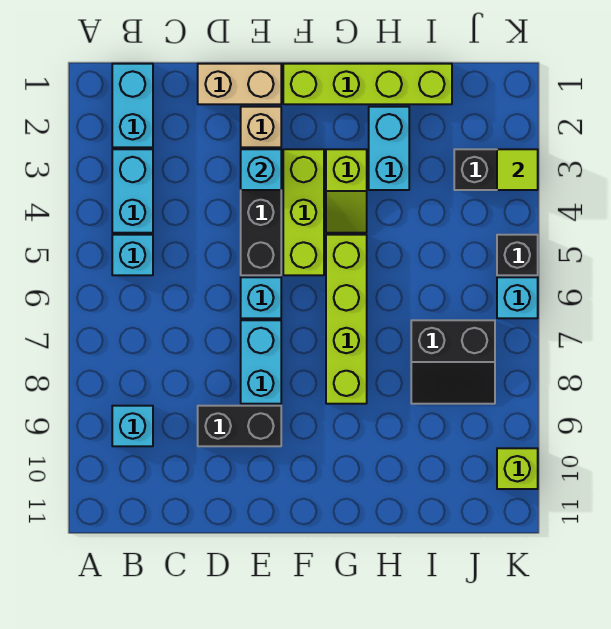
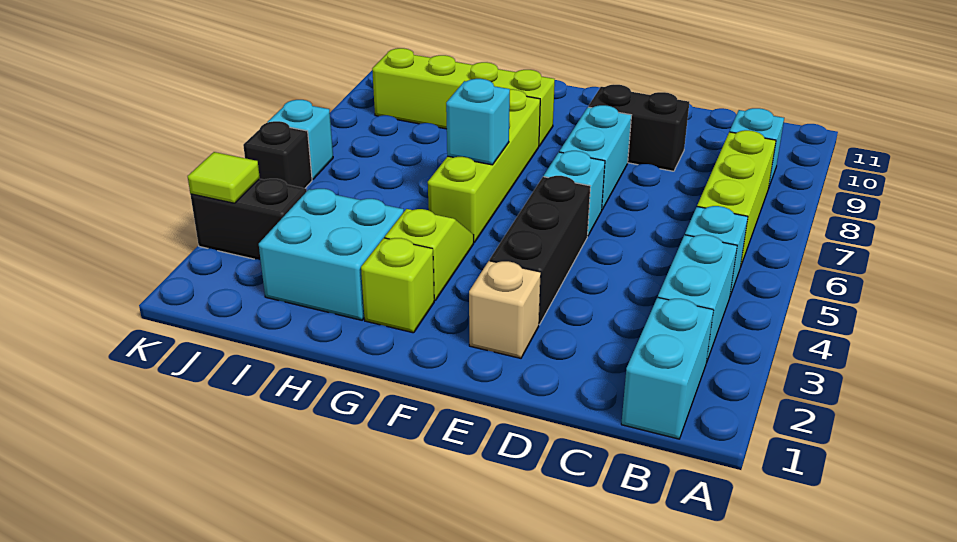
tan 1x2 brick [198,64,281,104] -> none
cyan 1x1 brick [241,149,281,190] -> cyan 1x1 brick moved to [446,79,510,165]
lime 1x4 brick [283,64,452,104] -> lime 1x4 brick moved to [372,48,555,146]
lime 1x3 brick [283,149,324,275] -> lime 1x3 brick moved to [697,130,776,267]
cyan 1x2 brick [369,107,409,190] -> cyan 2x2 brick [259,189,404,320]
black 2x2 slope [411,320,495,404] -> none
lime 1x1 brick [497,448,538,489] -> lime 1x1 brick moved to [361,238,434,333]

